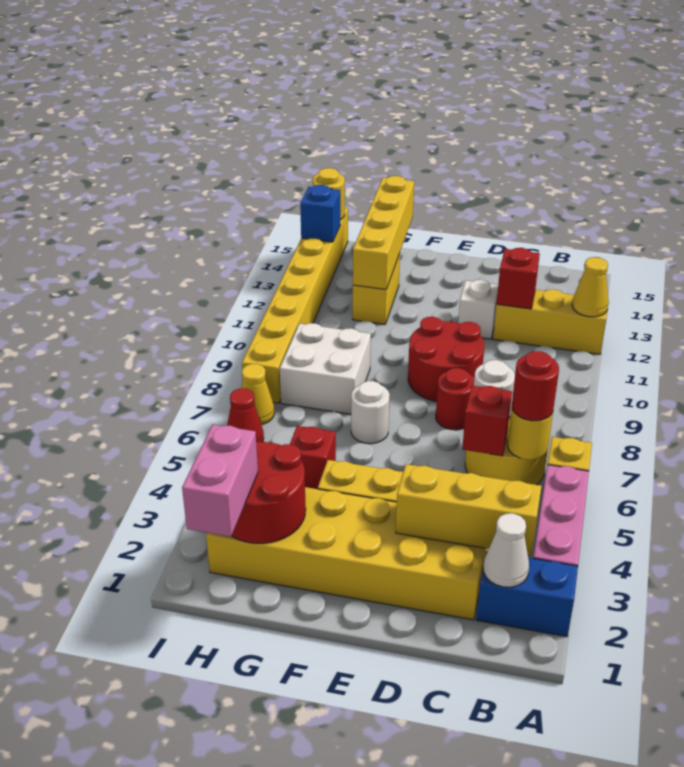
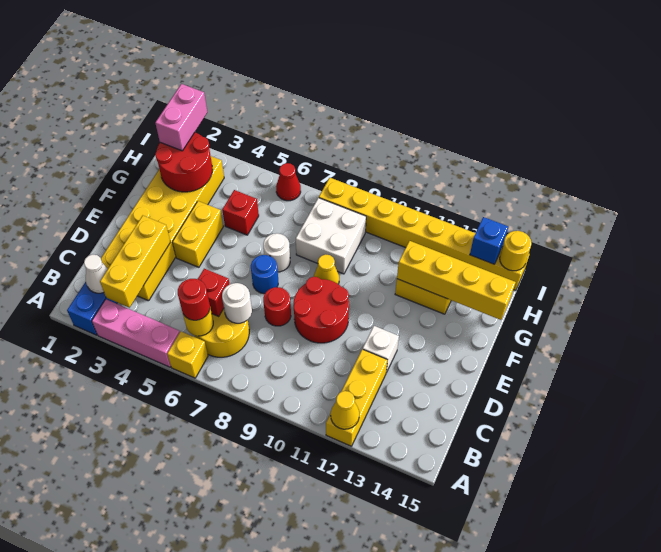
red 1x1 brick [497,248,540,309] -> none
none -> blue 1x1 round brick [251,255,278,294]
pink 1x2 brick [182,424,258,537] -> pink 1x2 brick turned to [155,84,207,151]
yellow 1x1 cone [241,364,274,425] -> yellow 1x1 cone moved to [314,254,339,284]

